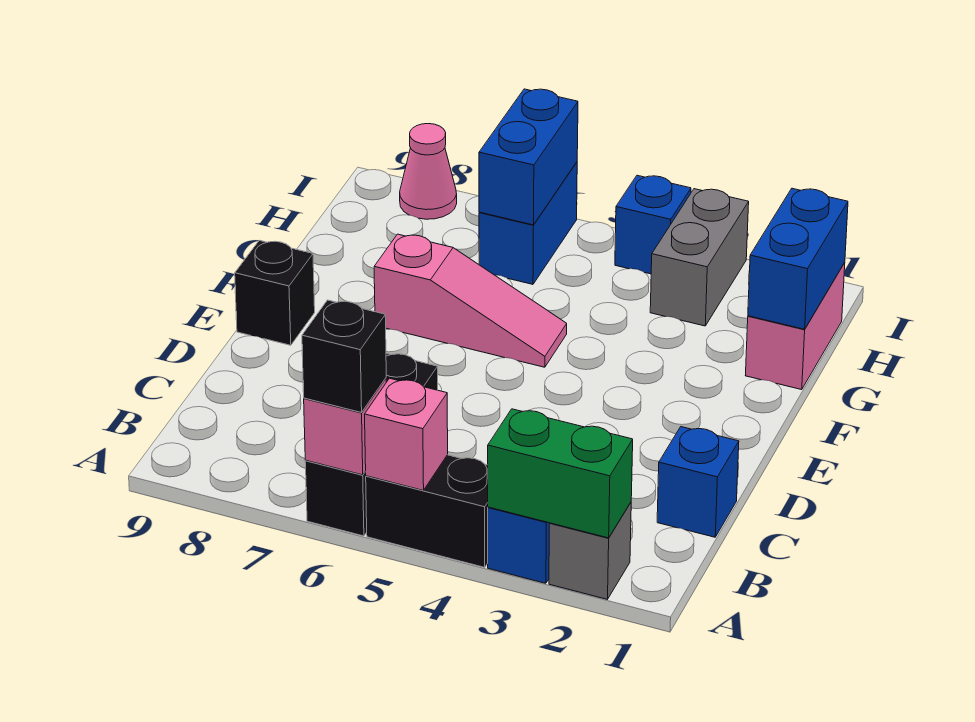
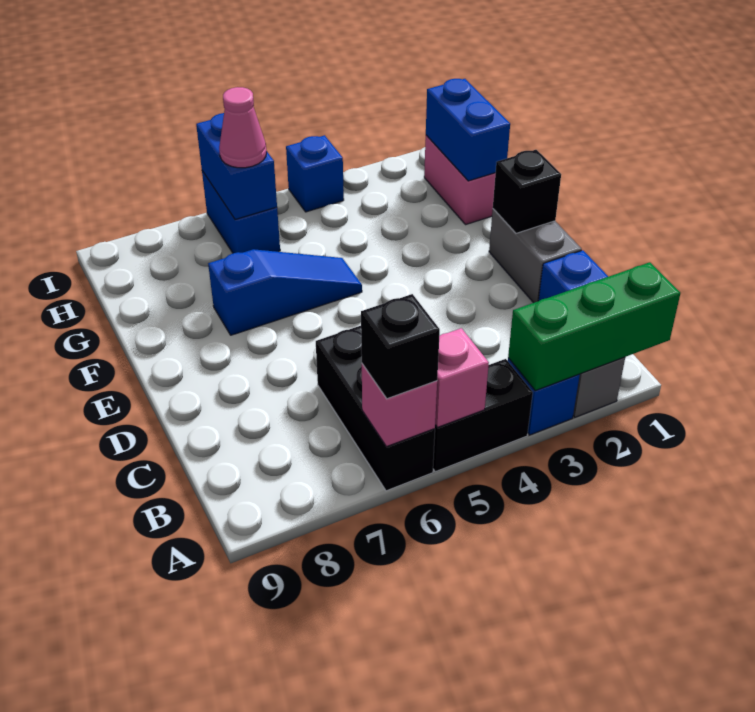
green 1x2 brick [488,409,633,538] -> green 1x3 brick [508,262,680,391]
black 1x1 brick [235,240,315,345] -> black 1x1 brick moved to [493,150,561,233]
pink 1x3 slope [374,234,567,367] -> blue 1x3 slope [208,249,362,335]
grey 1x2 brick [650,189,749,326] -> grey 1x2 brick moved to [489,209,582,303]
pink 1x1 cone [400,124,457,219] -> pink 1x1 cone moved to [219,87,266,168]

